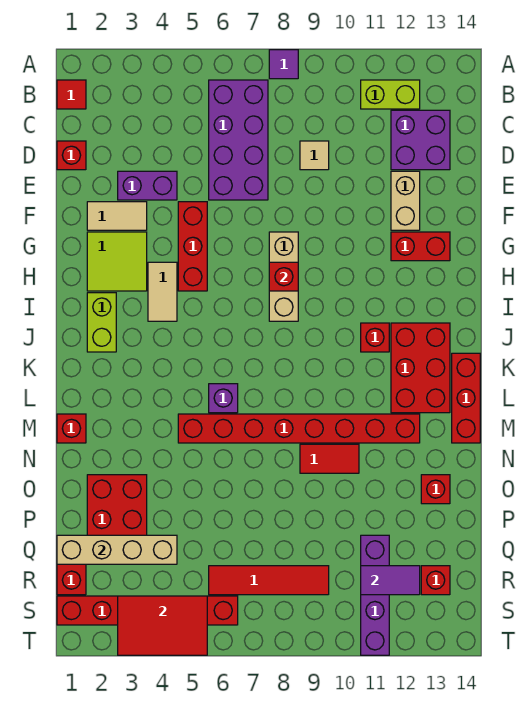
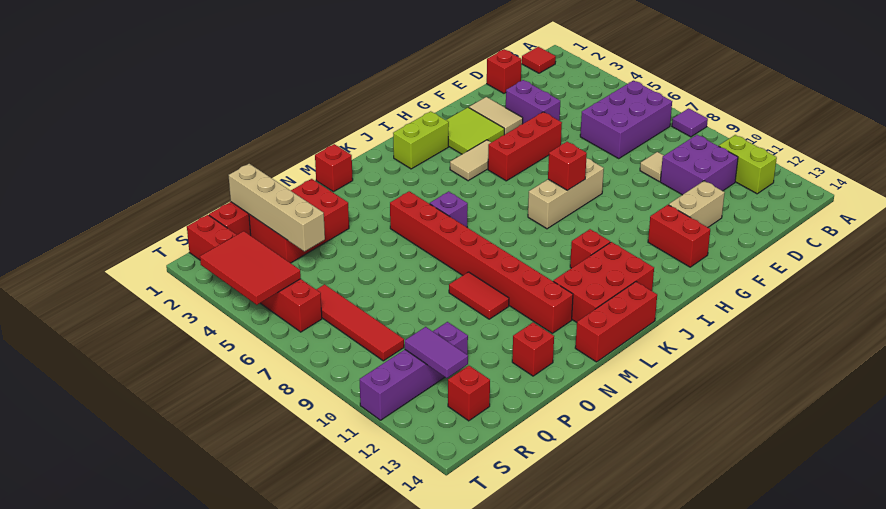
purple 2x4 brick [209,80,268,200] -> purple 2x3 brick [580,81,672,159]
purple 2x2 brick [391,110,450,170] -> purple 2x2 brick moved to [660,135,738,195]

